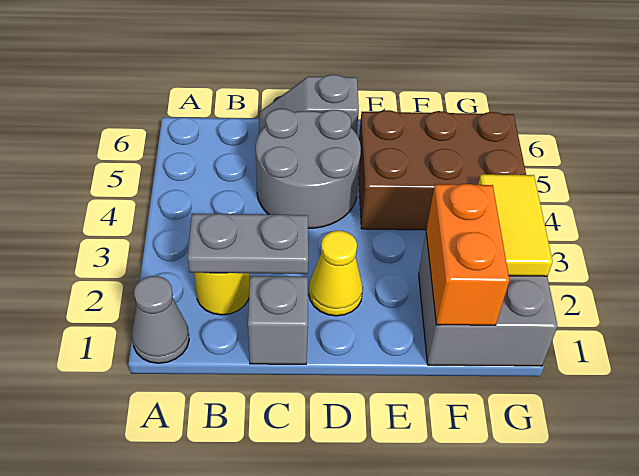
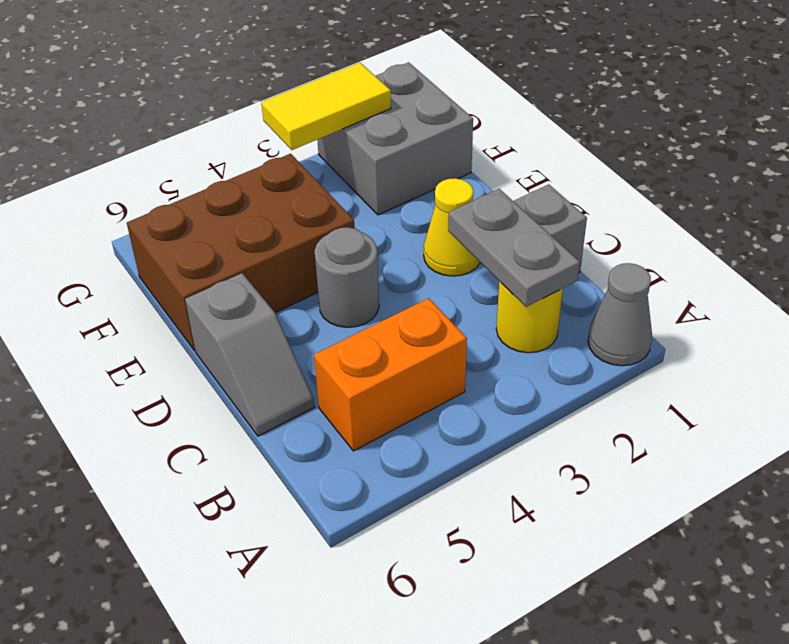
grey 2x2 round brick [256,109,361,228] -> grey 1x1 round brick [314,227,379,327]
brown 2x3 brick [359,110,526,230] -> brown 2x3 brick turned to [127,154,355,351]
orange 1x2 brick [426,184,509,325] -> orange 1x2 brick moved to [314,298,467,451]

